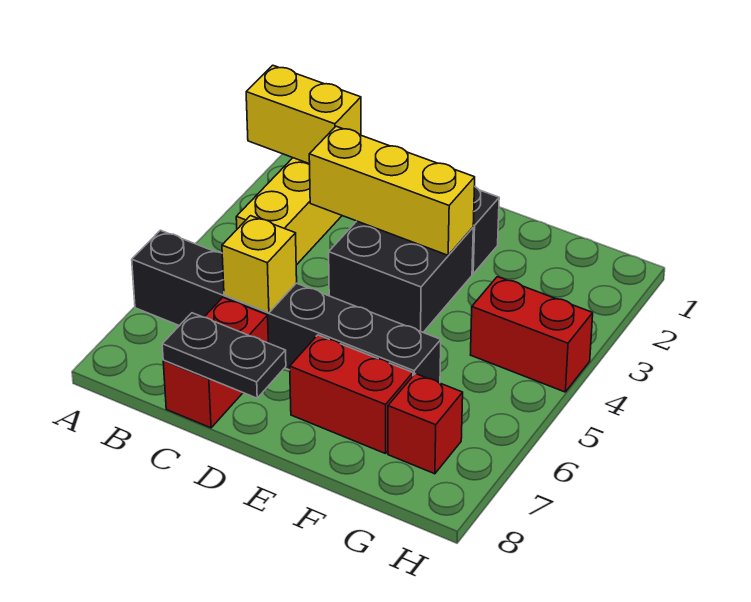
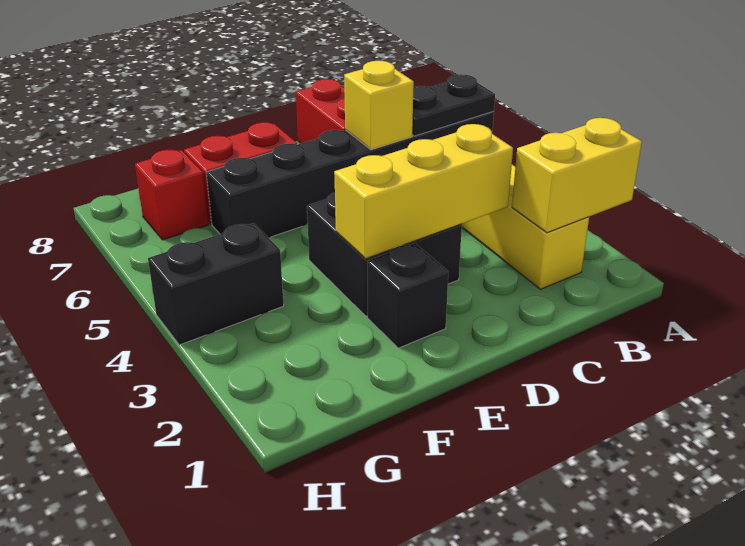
black 1x2 plate [162,313,286,398] -> black 1x2 plate moved to [412,74,495,136]
red 1x2 brick [471,277,593,392] -> black 1x2 brick [148,223,284,345]

